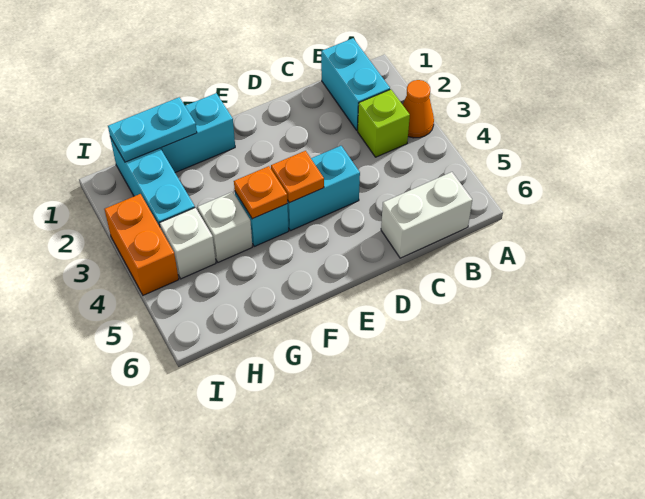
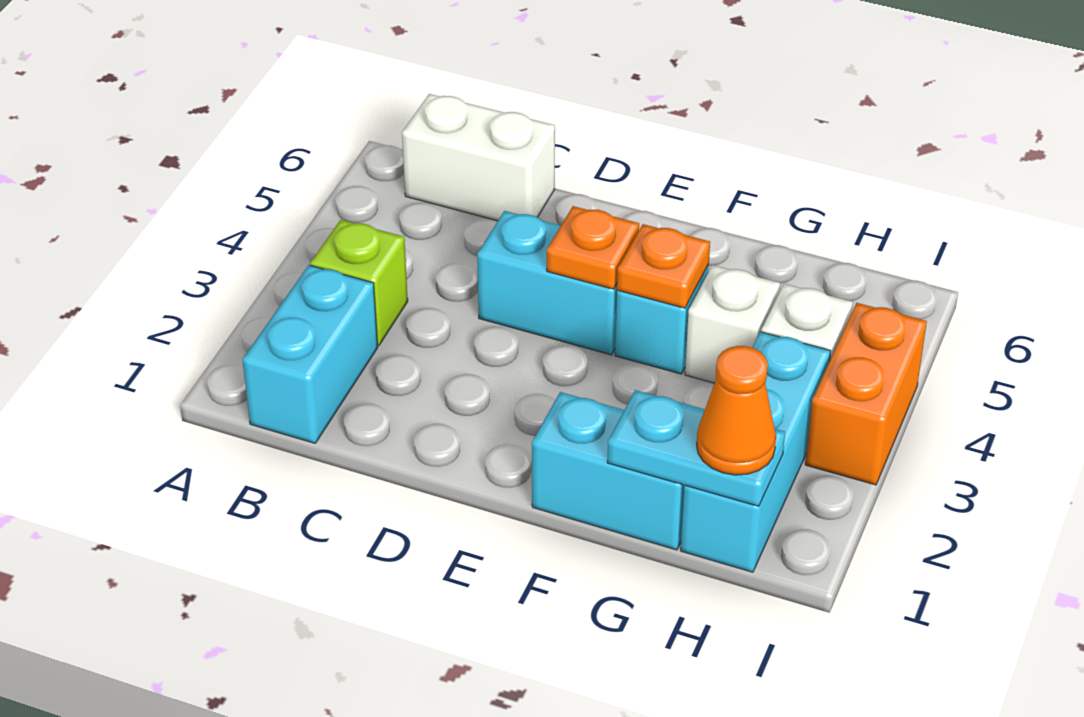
orange 1x1 cone [403,80,434,138] -> orange 1x1 cone moved to [697,346,776,475]

